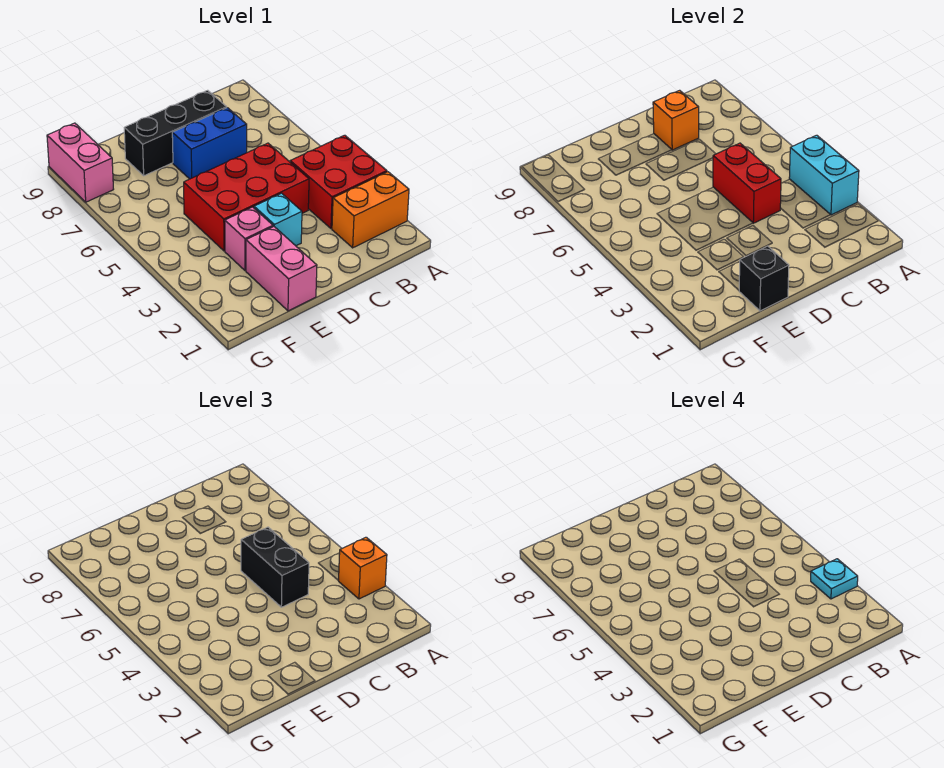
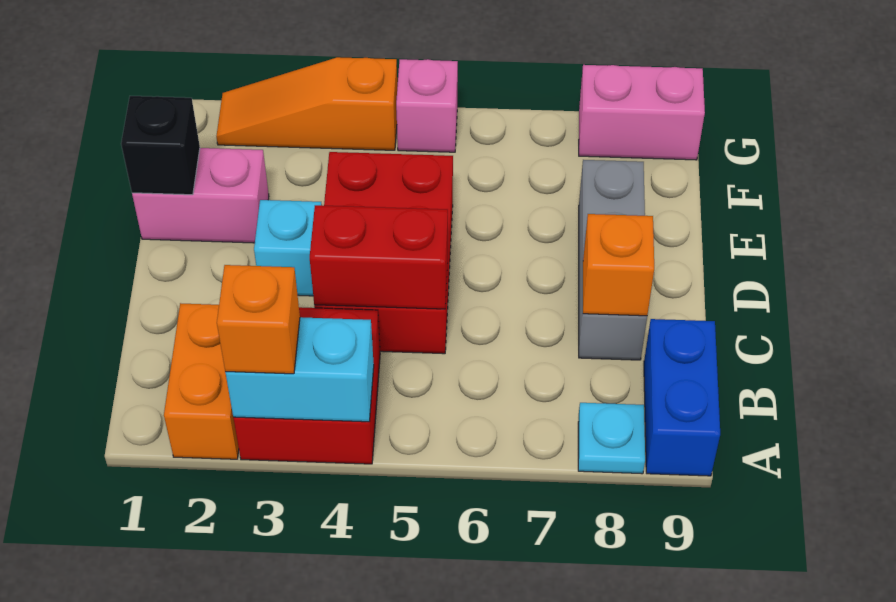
cyan 1x1 plate [811,559,858,599] -> cyan 1x1 plate moved to [578,403,645,474]
black 1x2 brick [241,527,309,607] -> none
blue 1x2 brick [172,108,247,179] -> blue 1x2 brick moved to [644,319,720,476]
black 1x3 brick [124,90,227,176] -> grey 1x3 brick [579,160,647,360]
pink 1x1 brick [225,207,273,270] -> pink 1x1 brick moved to [396,59,458,152]
none -> orange 1x3 slope [216,57,397,150]

